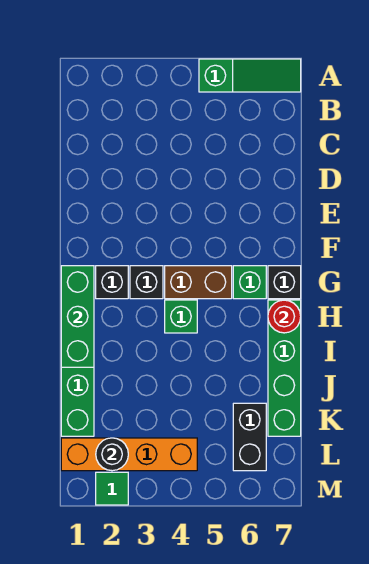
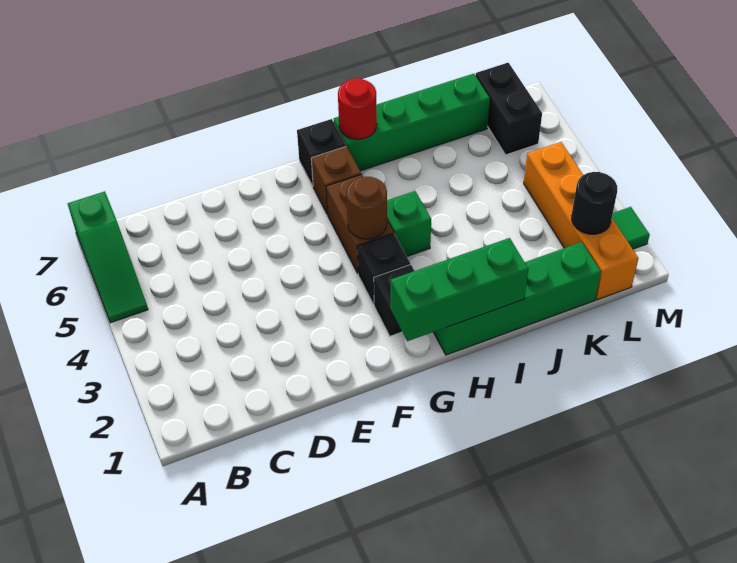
green 1x3 slope [199,59,301,92] -> green 1x3 slope turned to [68,191,148,323]
none -> brown 1x1 round brick [346,177,387,239]
green 1x1 brick [233,266,266,299] -> brown 1x1 brick [311,146,361,215]
black 1x2 brick [233,403,266,471] -> black 1x2 brick turned to [475,63,542,155]

